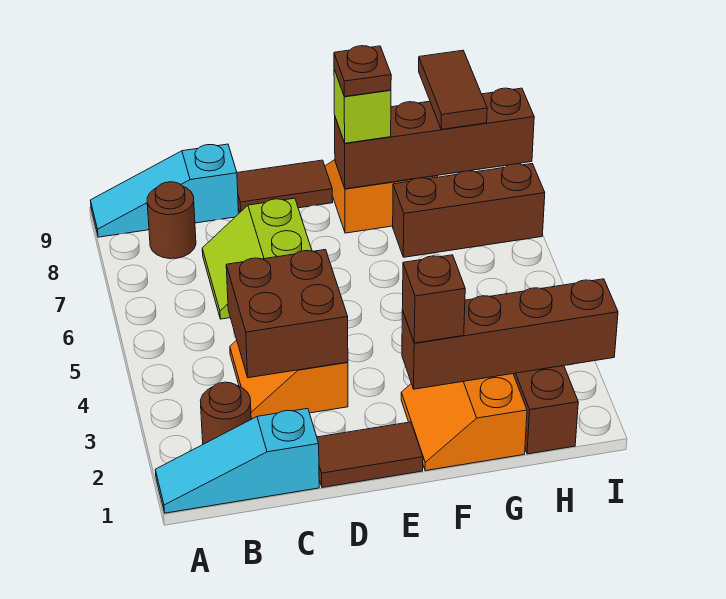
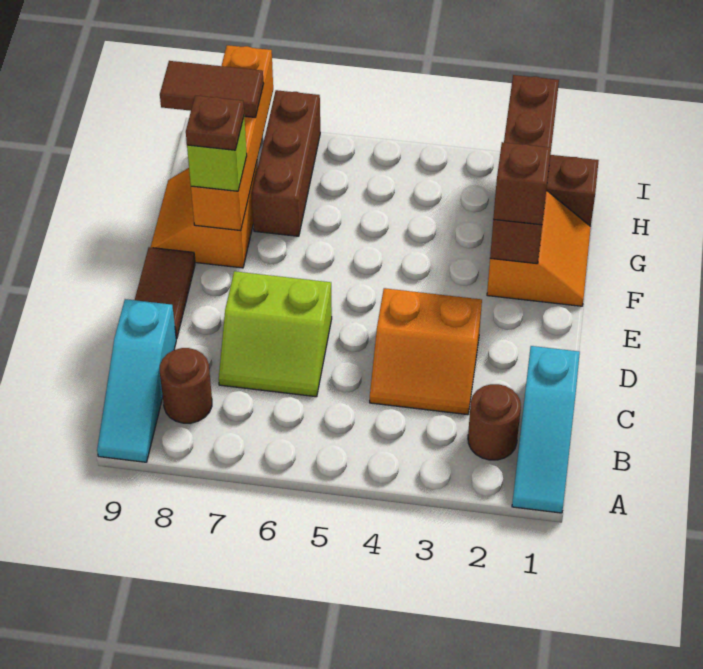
brown 2x2 brick [226,250,348,378] -> none
brown 1x2 tile [317,422,423,487] -> none
orange 2x2 slope [401,374,527,471] -> orange 2x2 slope turned to [487,191,591,306]
brown 1x4 brick [335,88,534,189] -> orange 1x4 brick [191,45,273,231]

